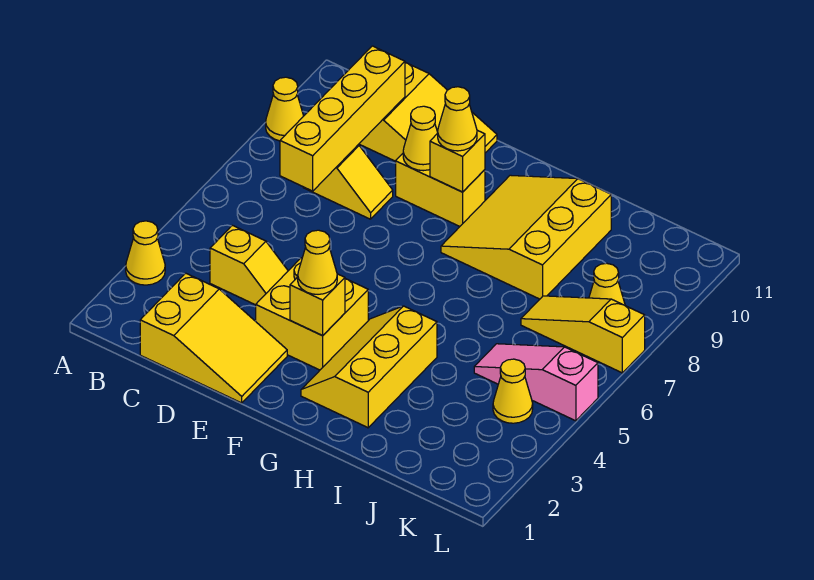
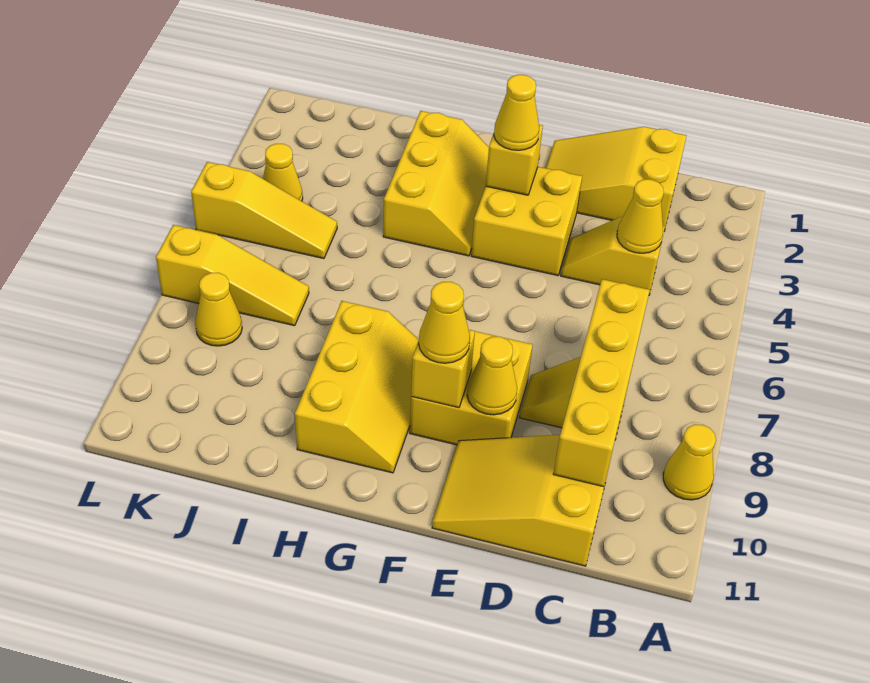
yellow 1x1 cone [126,221,165,285] -> yellow 1x1 cone moved to [617,179,664,253]
yellow 1x2 brick [396,154,485,226] -> yellow 2x2 brick [410,331,532,445]
yellow 3x3 slope [441,175,611,299] -> yellow 2x3 slope [295,301,419,473]
pink 1x3 slope [474,344,598,421] -> yellow 1x3 slope [191,162,337,259]

